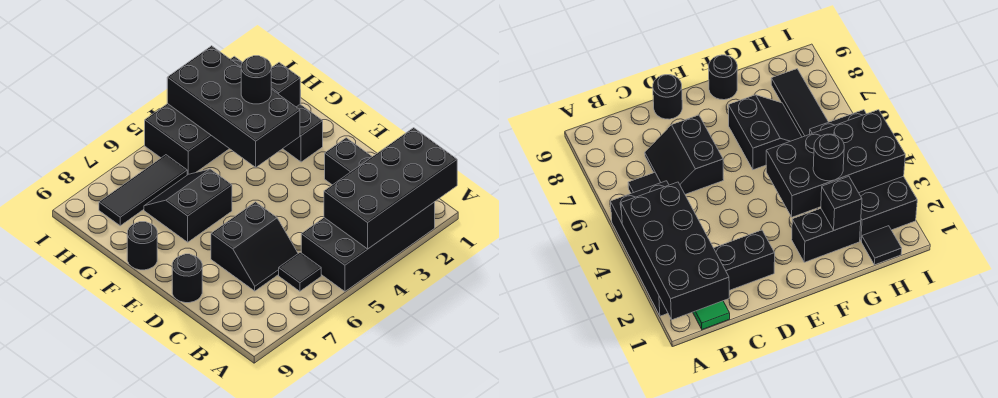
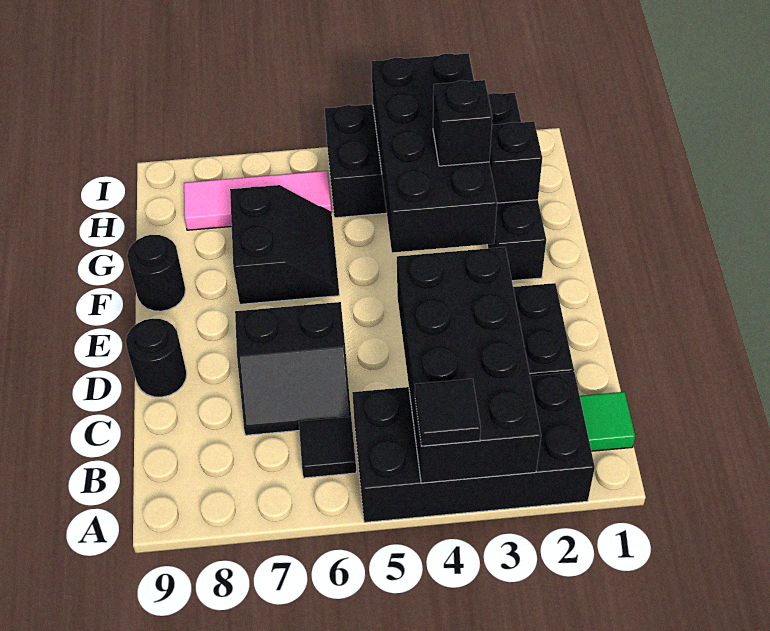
black 2x4 brick [324,128,457,249] -> black 2x4 brick turned to [397,247,541,483]
black 2x2 slope [144,169,232,242] -> black 2x2 slope turned to [230,185,339,304]
black 1x1 round brick [241,56,271,104] -> black 1x1 brick [433,80,492,166]
black 1x1 tile [862,226,902,265] -> black 1x1 tile moved to [415,379,481,446]
black 1x3 tile [99,155,187,226] -> pink 1x3 tile [184,171,331,230]

